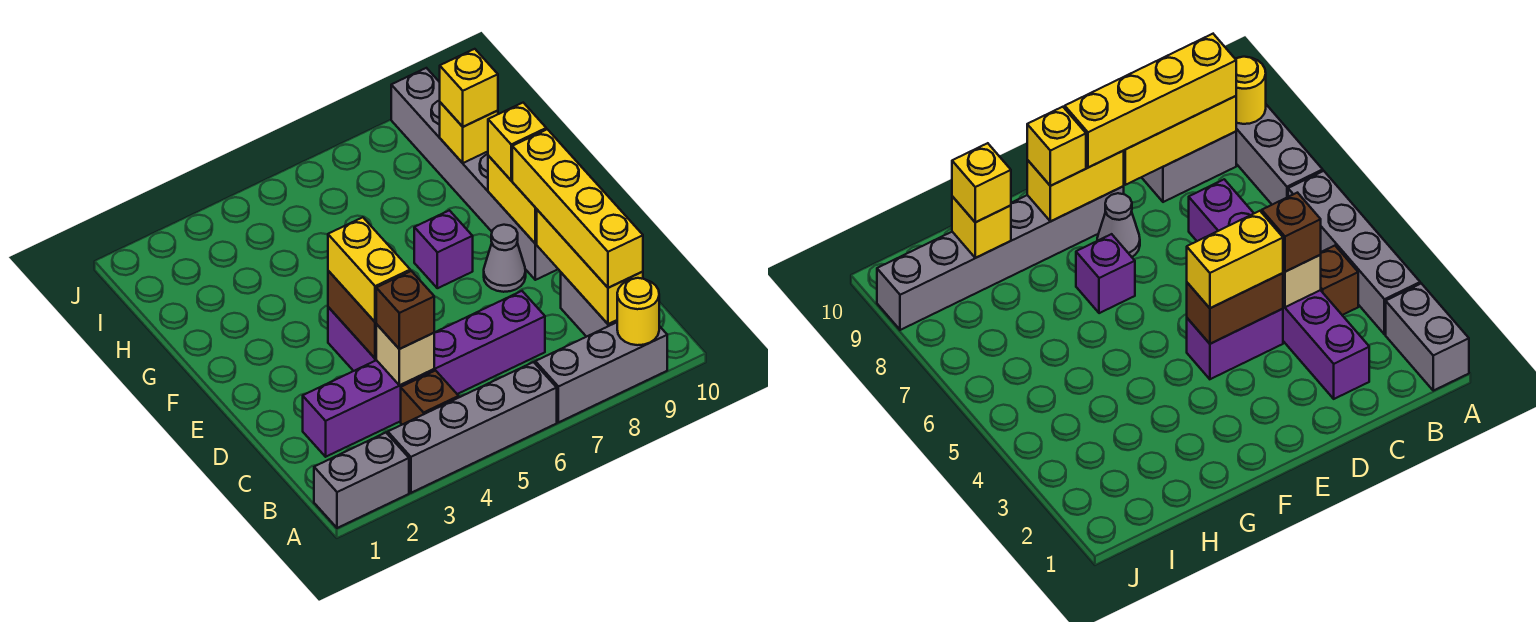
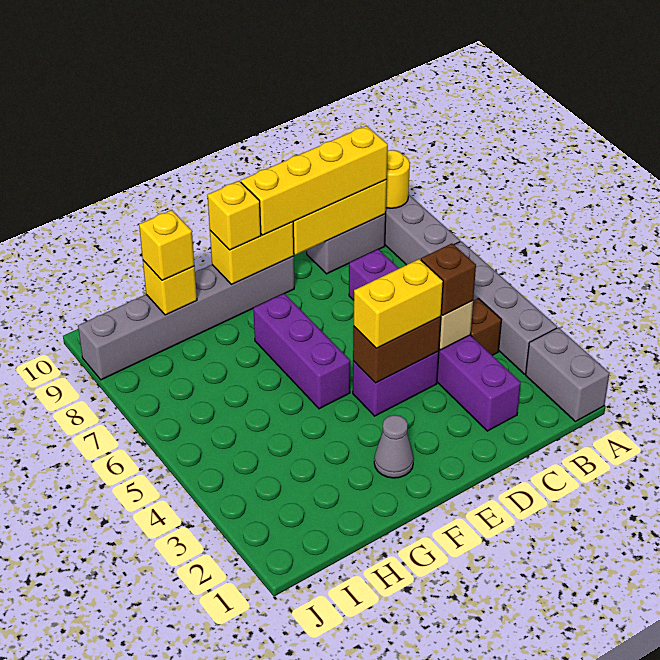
grey 1x1 cone [484,225,526,292] -> grey 1x1 cone moved to [374,415,414,478]
purple 1x1 brick [414,210,473,288] -> purple 1x3 brick [253,293,350,409]

